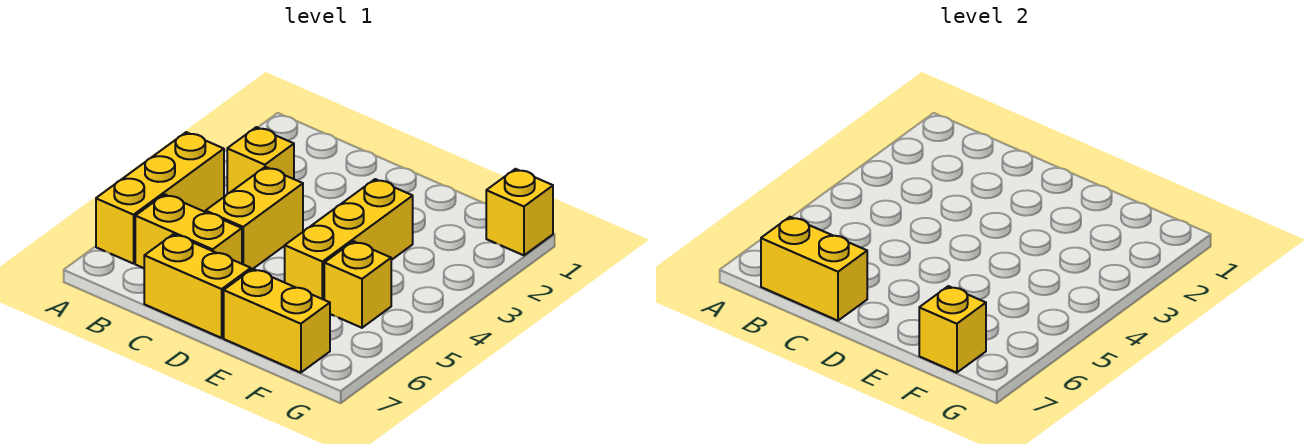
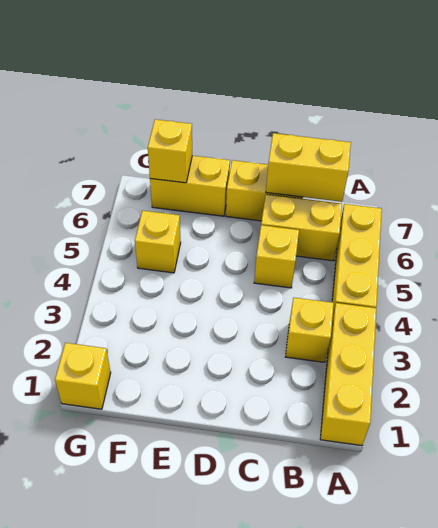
yellow 1x2 brick [206,167,303,270] -> yellow 1x1 brick [254,225,299,288]
yellow 1x3 brick [285,179,413,300] -> yellow 1x3 brick moved to [320,303,376,446]

